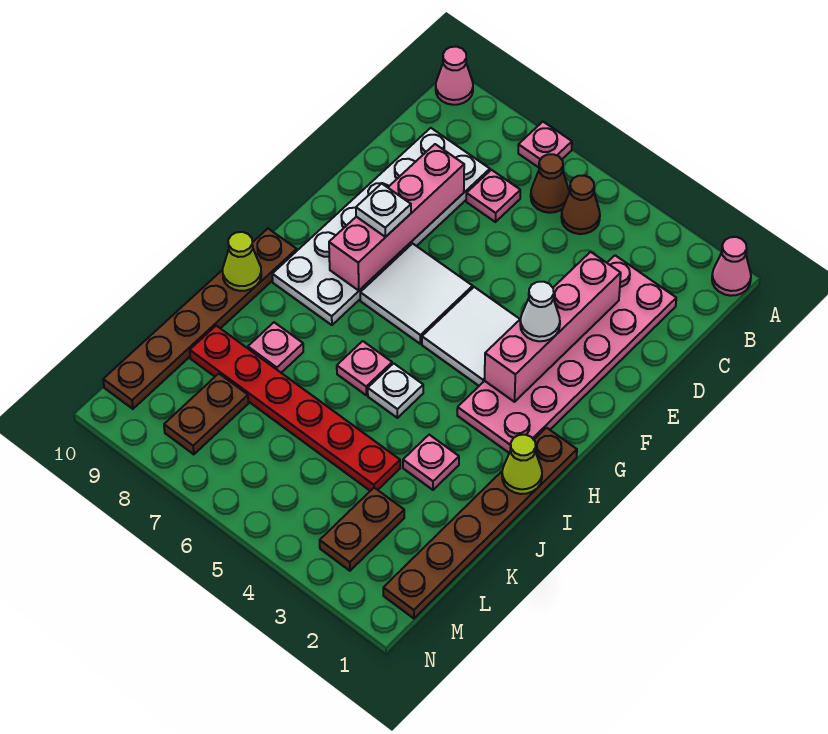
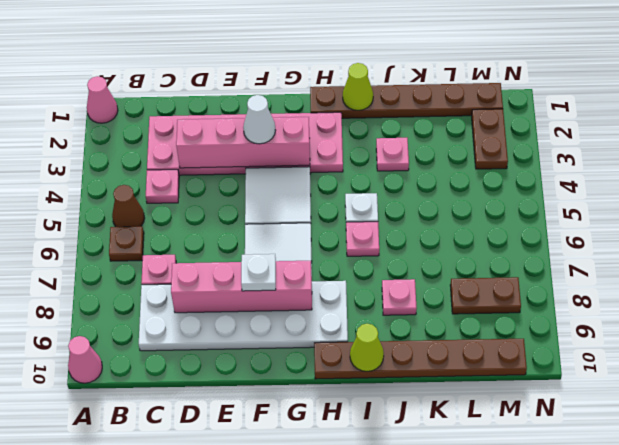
pink 1x1 plate [518,122,572,168] -> pink 1x1 plate moved to [146,170,179,203]
brown 1x1 cone [531,154,569,213] -> brown 1x1 plate [109,226,144,261]
red 1x6 plate [190,326,400,491] -> none
brown 1x2 plate [320,488,404,571] -> brown 1x2 plate turned to [472,109,508,169]

